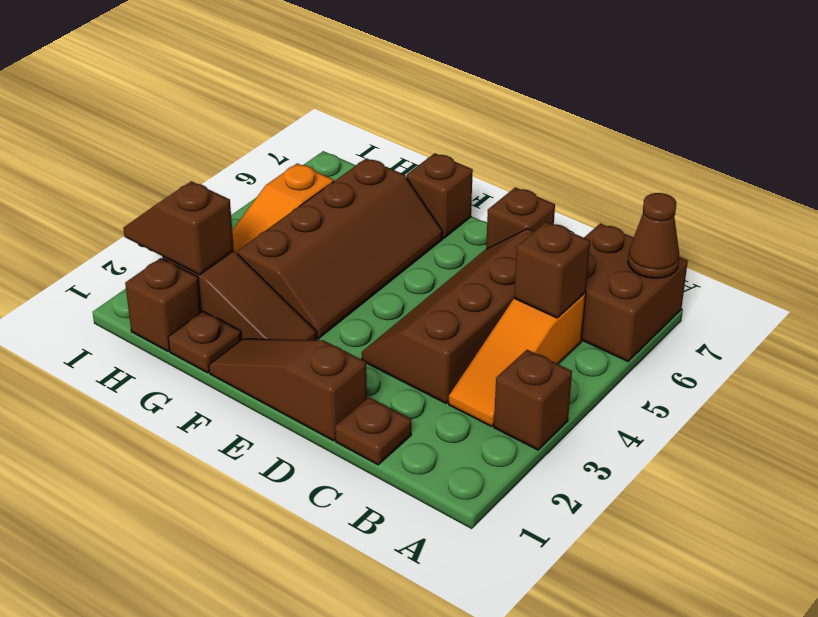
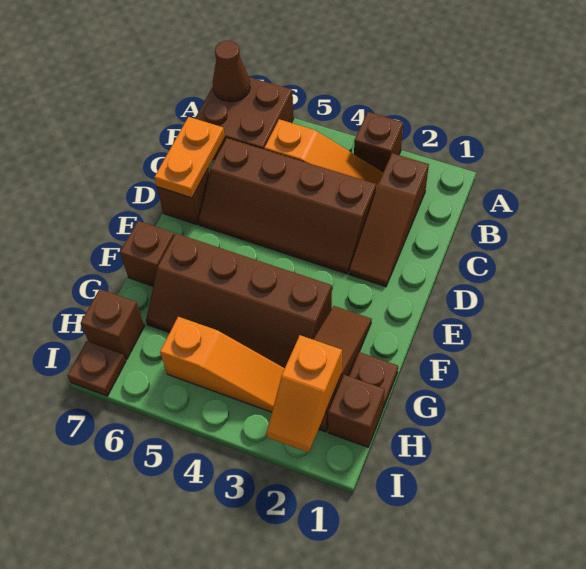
brown 1x1 brick [514,222,590,318] -> brown 1x1 brick moved to [81,289,145,359]
brown 1x1 plate [335,397,411,465] -> brown 1x1 plate moved to [67,341,126,396]
none -> orange 1x2 plate [154,117,225,198]
brown 1x3 slope [209,339,367,441] -> brown 1x3 slope moved to [349,153,429,287]
brown 2x4 slope [237,158,443,339] -> brown 2x4 slope turned to [146,234,332,368]
brown 1x2 slope [123,181,234,275] -> orange 1x2 slope [266,335,342,453]

